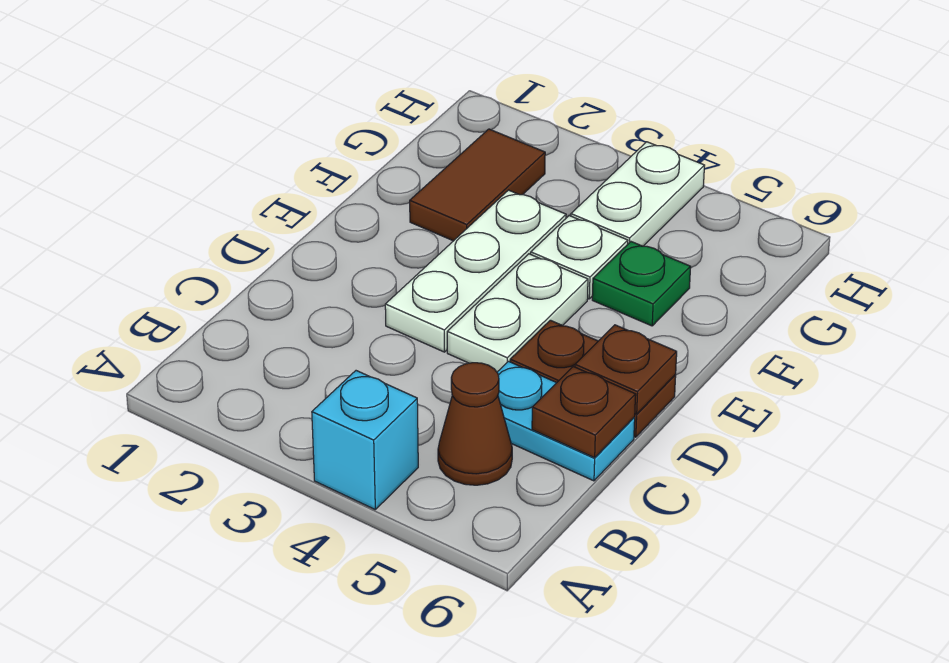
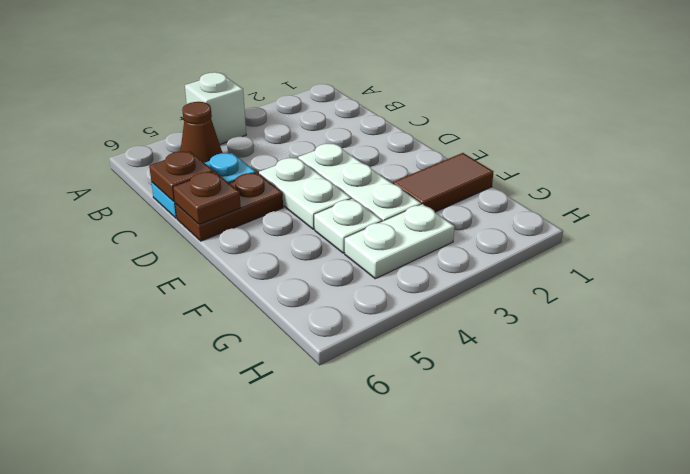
cyan 1x1 brick [312,371,418,509] -> white 1x1 brick [185,72,246,144]
brown 1x2 tile [410,129,545,241] -> brown 1x2 tile turned to [393,153,494,212]
green 1x1 plate [592,242,691,326] -> none
white 1x2 plate [571,142,705,246] -> white 1x2 plate turned to [345,204,455,279]

